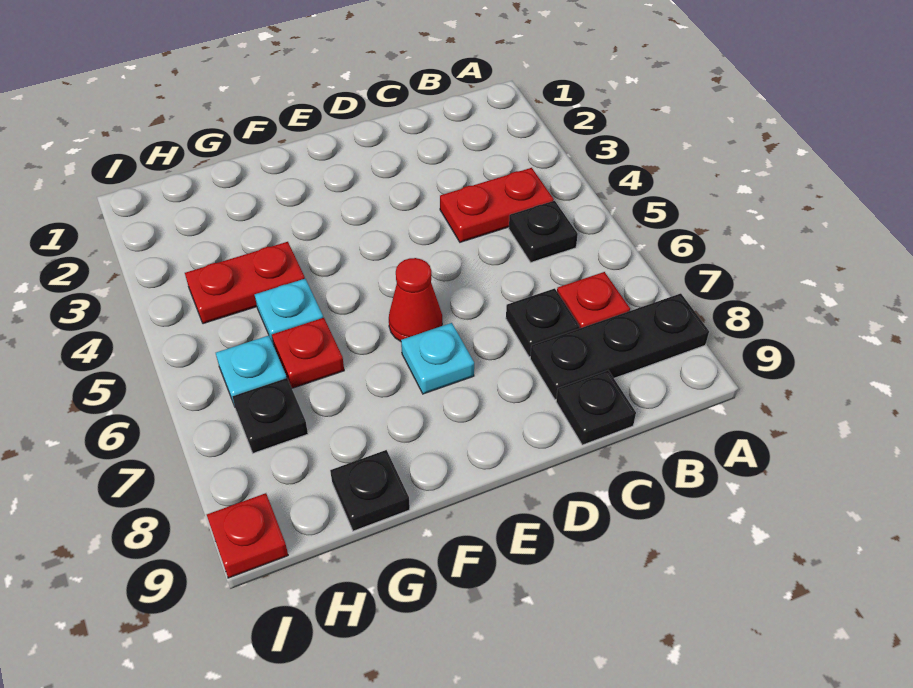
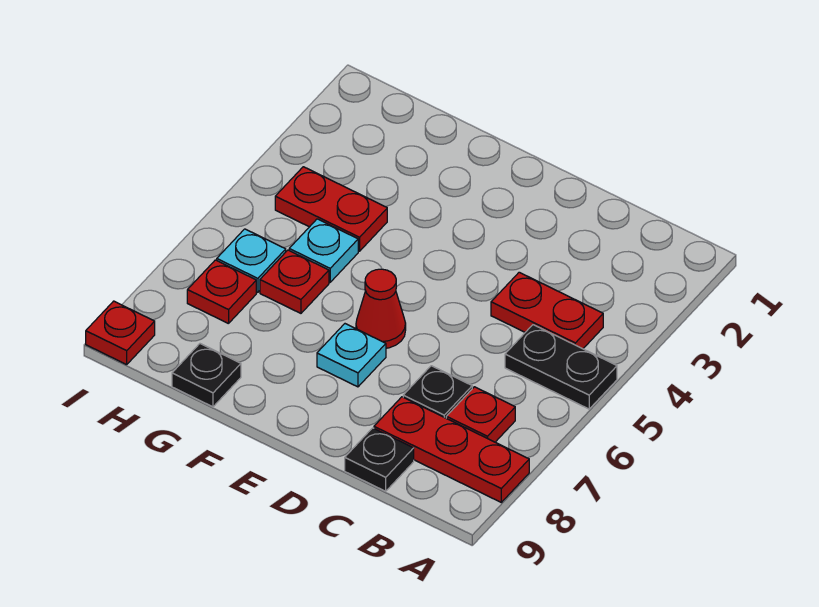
black 1x3 plate [530,293,709,400] -> red 1x3 plate [374,397,529,502]
black 1x1 plate [509,201,578,262] -> black 1x2 plate [505,325,617,409]
black 1x1 plate [232,378,308,453] -> red 1x1 plate [187,260,256,324]

